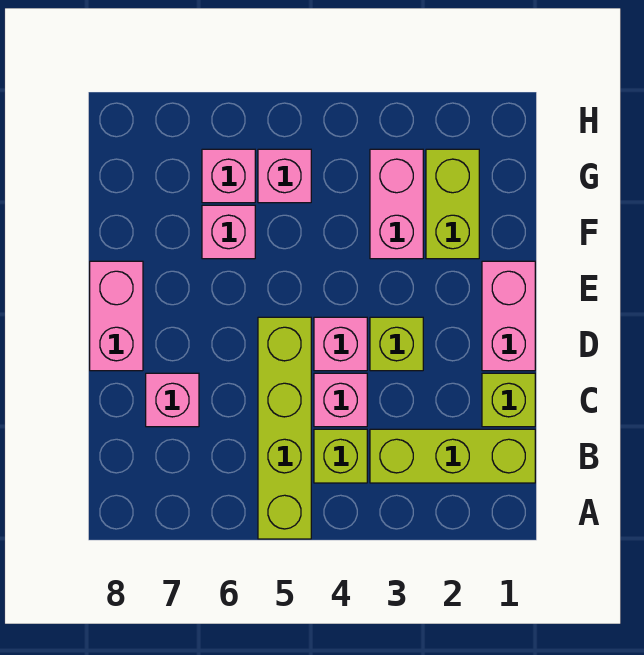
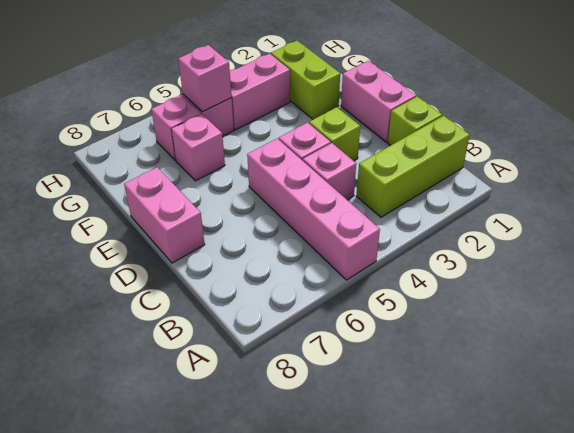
lime 1x4 brick [258,317,311,539] -> pink 1x4 brick [247,138,380,280]
lime 1x1 brick [314,429,367,483] -> none
pink 1x1 brick [146,373,199,427] -> pink 1x1 brick moved to [178,45,231,112]
pink 1x2 brick [370,149,423,259] -> pink 1x2 brick turned to [230,53,290,130]

